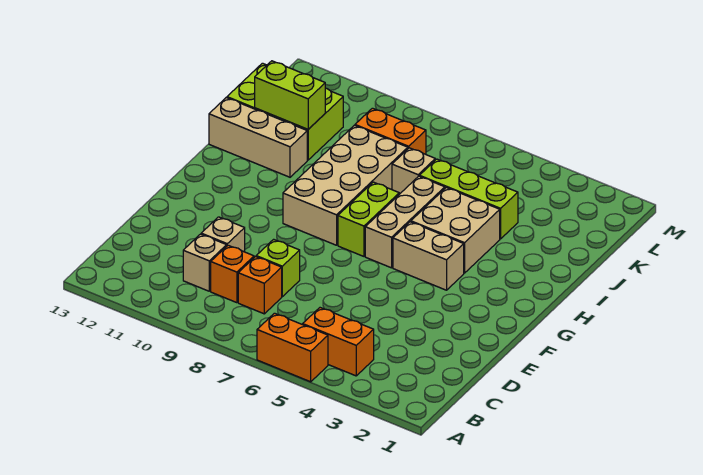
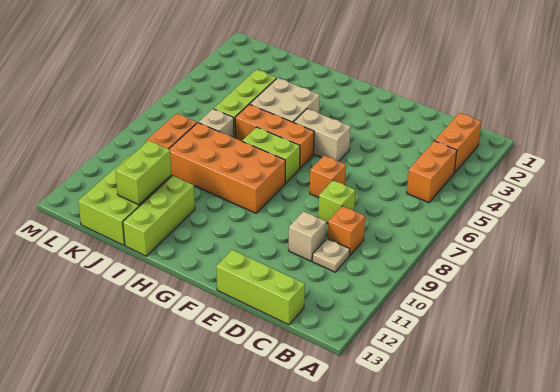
orange 1x2 brick [257,313,328,382] -> orange 1x2 brick moved to [435,113,481,173]
orange 1x1 brick [238,257,282,314] -> orange 1x1 brick moved to [310,156,346,198]
tan 1x1 brick [183,234,227,291] -> tan 1x1 plate [312,239,350,272]
none -> lime 1x3 brick [216,250,305,325]
tan 1x2 brick [393,222,464,290] -> tan 1x2 brick turned to [294,109,351,161]
tan 1x3 brick [365,176,445,268] -> orange 1x3 brick [235,104,314,168]
tan 2x4 brick [283,125,408,245] -> orange 2x4 brick [169,123,285,213]
tan 1x3 brick [209,98,307,177] -> lime 1x3 brick [123,176,195,256]

